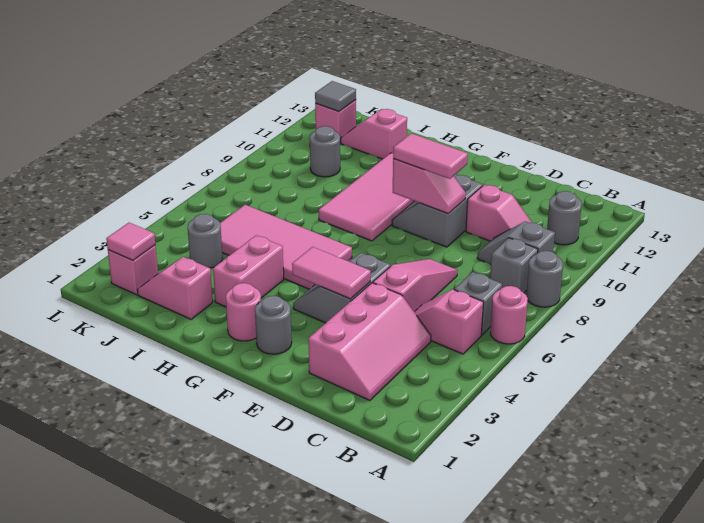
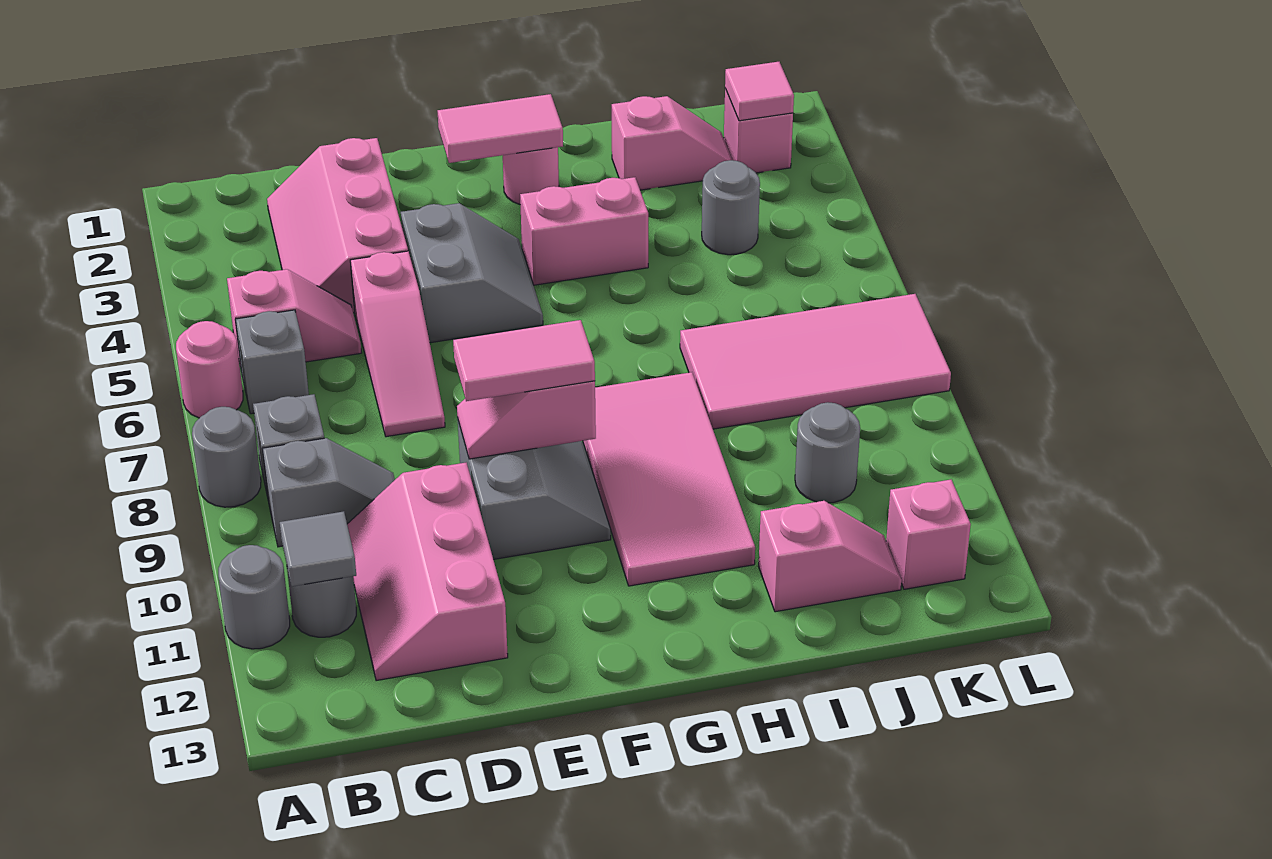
pink 1x2 slope [466,185,532,241] -> pink 2x3 slope [347,463,508,681]
pink 1x2 tile [292,247,371,299] -> pink 1x2 tile moved to [438,94,563,163]
grey 1x1 round brick [255,296,292,354] -> grey 1x1 round brick moved to [218,545,290,649]
pink 2x4 tile [220,205,352,289] -> pink 2x4 tile moved to [680,294,951,429]
pink 1x2 brick [213,235,284,307] -> pink 1x2 brick turned to [520,177,648,285]
grey 1x1 tile [315,81,356,112] -> grey 1x1 tile moved to [280,511,356,586]

